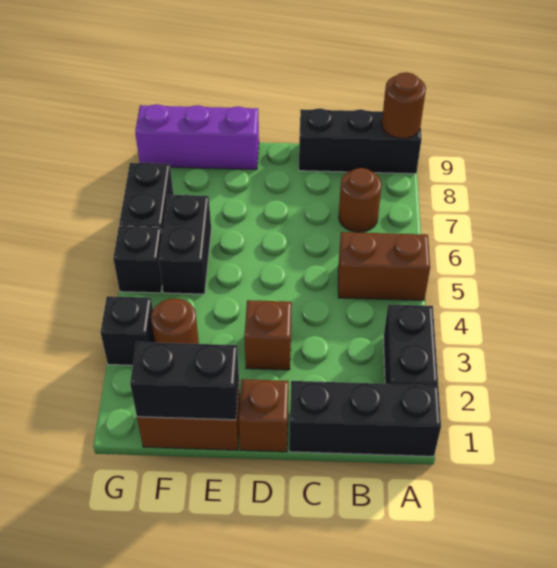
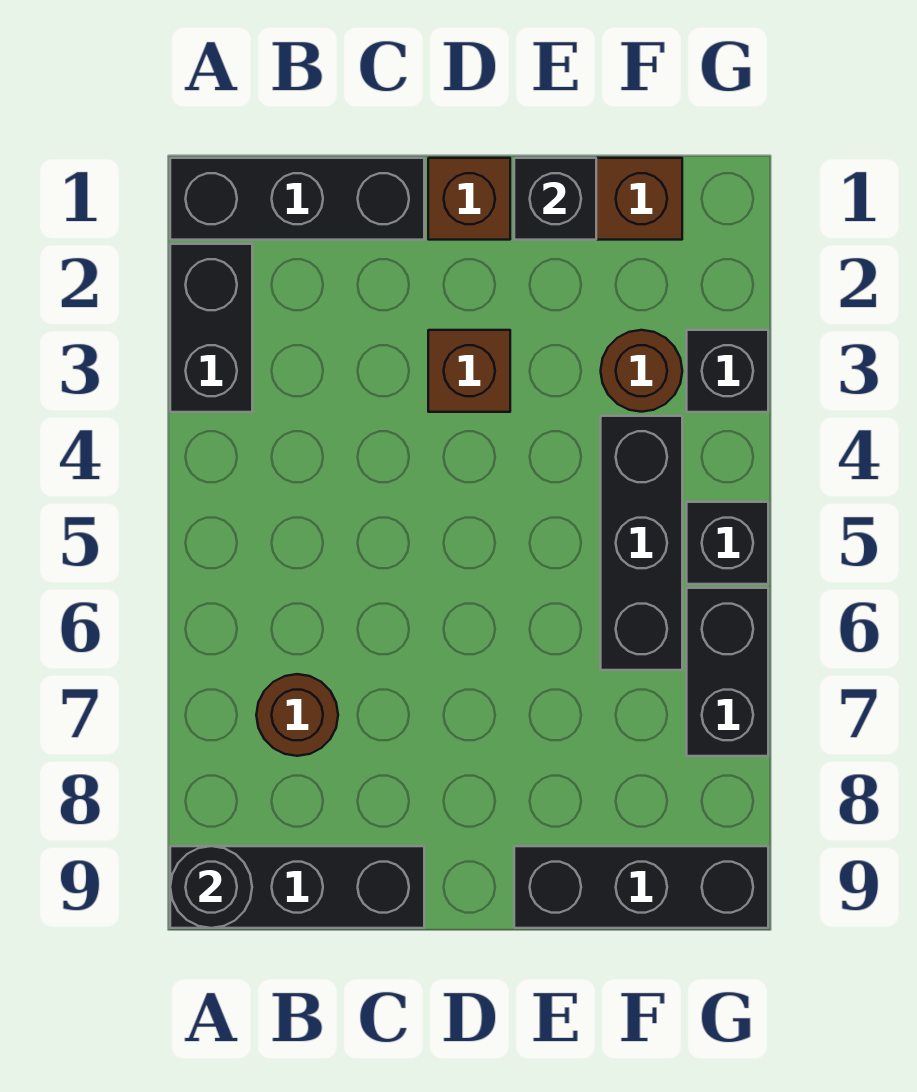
brown 1x2 brick [338,232,430,300] -> none
brown 1x1 round brick [382,72,426,138] -> black 1x1 round brick [170,846,252,928]
black 1x2 brick [130,342,239,420] -> black 1x1 brick [514,158,596,240]
purple 1x3 brick [135,104,259,170] -> black 1x3 brick [514,846,768,928]
black 1x2 brick [159,195,211,294] -> black 1x3 brick [601,416,682,670]

